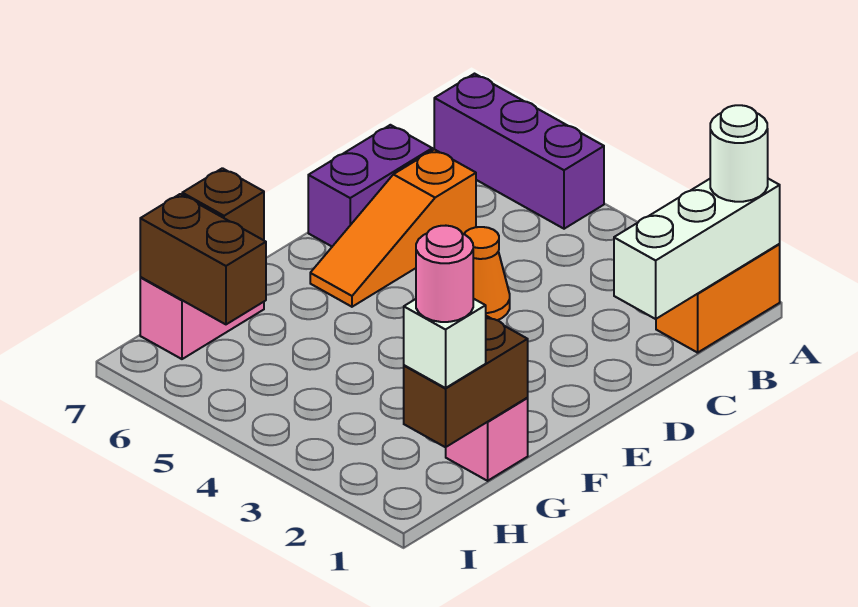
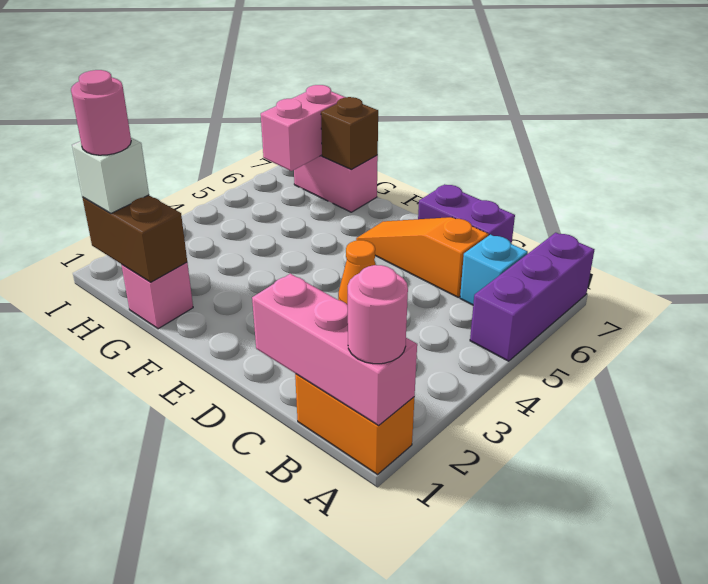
white 1x3 brick [614,179,780,319] -> pink 1x3 brick [252,274,417,425]
white 1x1 round brick [710,105,768,202] -> pink 1x1 round brick [348,265,408,364]
none -> cyan 1x1 brick [460,235,528,305]
brown 1x2 brick [140,194,266,324] -> pink 1x2 brick [261,85,345,171]

